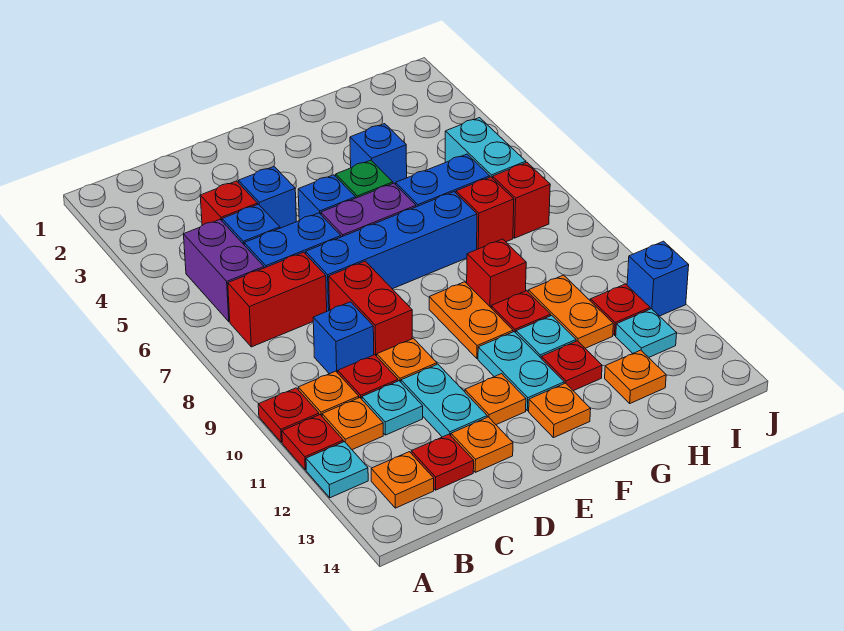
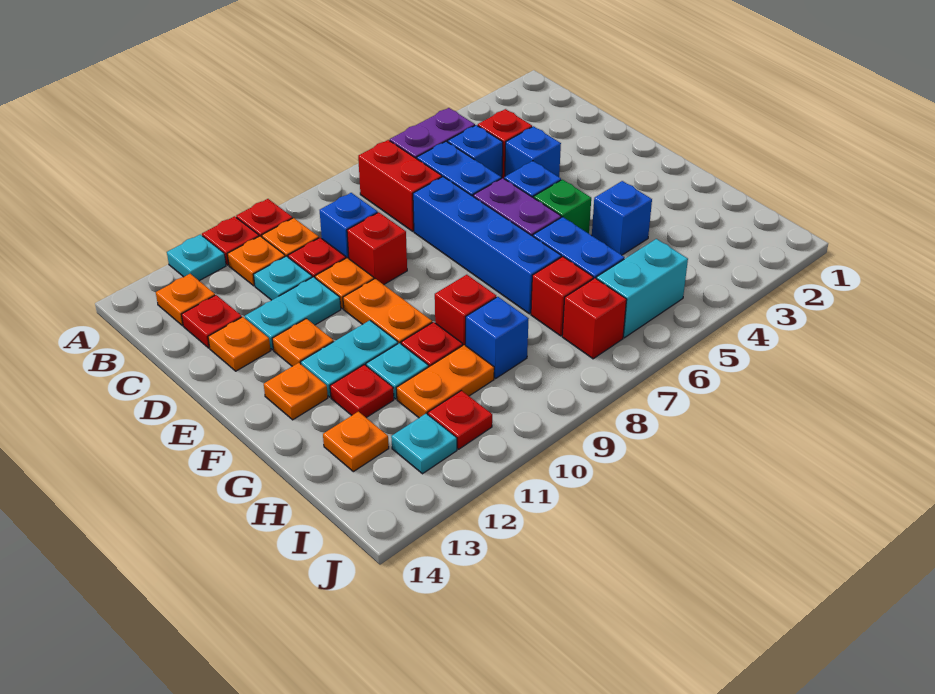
red 1x2 brick [329,261,412,356] -> red 1x1 brick [347,212,407,285]
orange 1x2 plate [429,282,513,359] -> orange 1x2 plate turned to [343,279,432,344]
blue 1x1 brick [627,241,689,316] -> blue 1x1 brick moved to [466,297,529,378]

